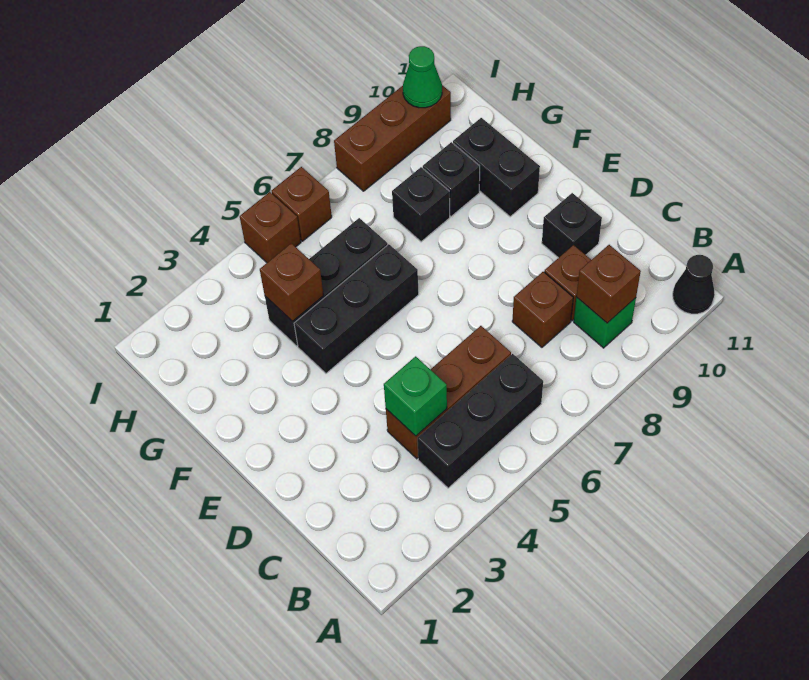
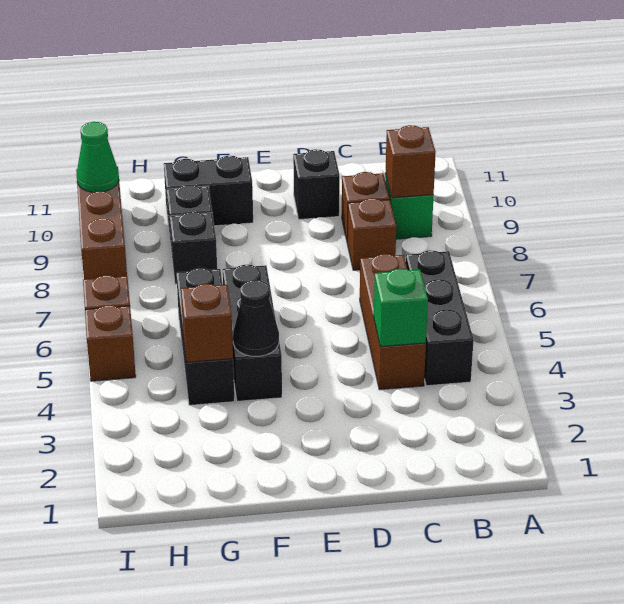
black 1x1 cone [673,255,715,314] -> black 1x1 cone moved to [233,280,279,356]

